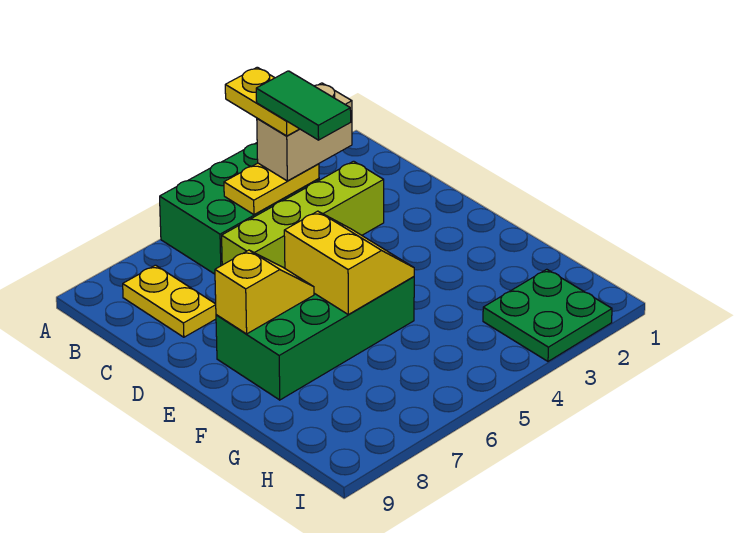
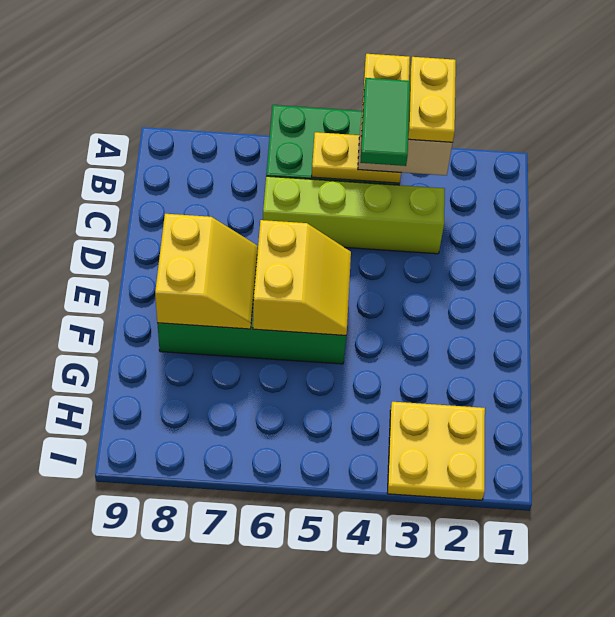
yellow 1x2 plate [123,265,216,337] -> yellow 1x2 plate moved to [408,57,456,142]
yellow 1x2 slope [215,250,314,334] -> yellow 2x2 slope [155,214,258,329]
green 2x2 plate [483,269,612,361] -> yellow 2x2 plate [387,402,485,500]

